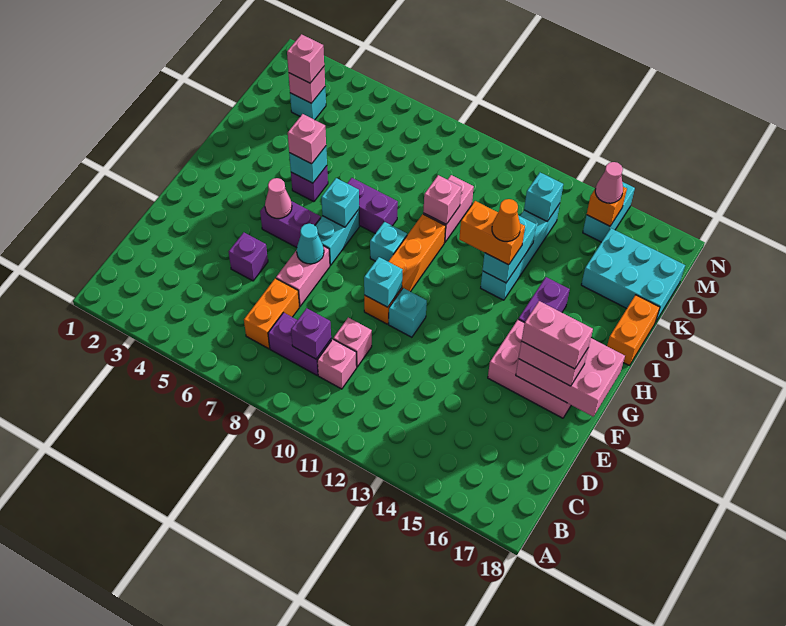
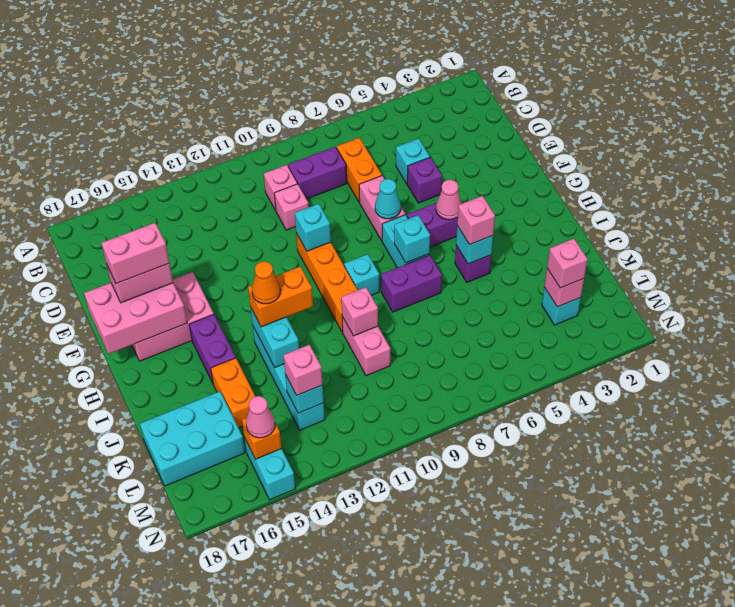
purple 1x1 brick [291,308,331,359] -> none
cyan 1x1 brick [389,288,427,337] -> cyan 1x1 brick moved to [396,139,430,184]
orange 1x2 brick [607,295,660,366] -> orange 1x2 brick moved to [211,358,255,428]
none -> pink 1x1 brick [283,345,323,395]

